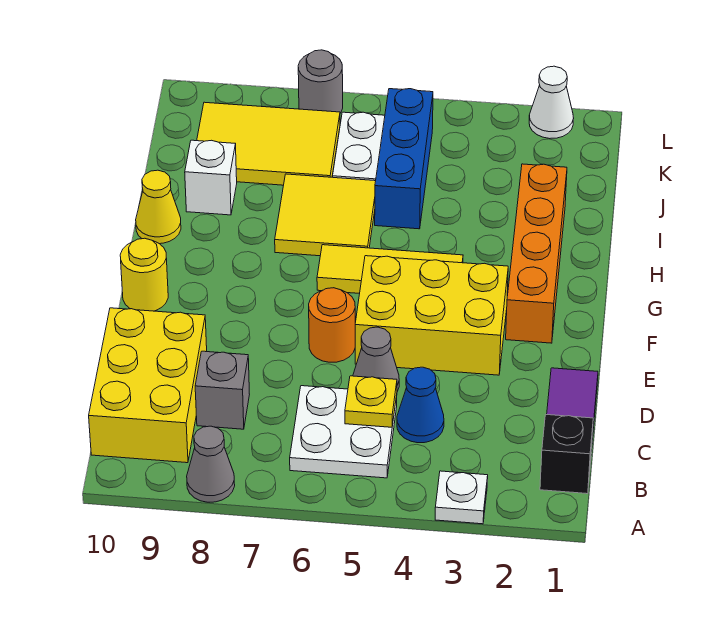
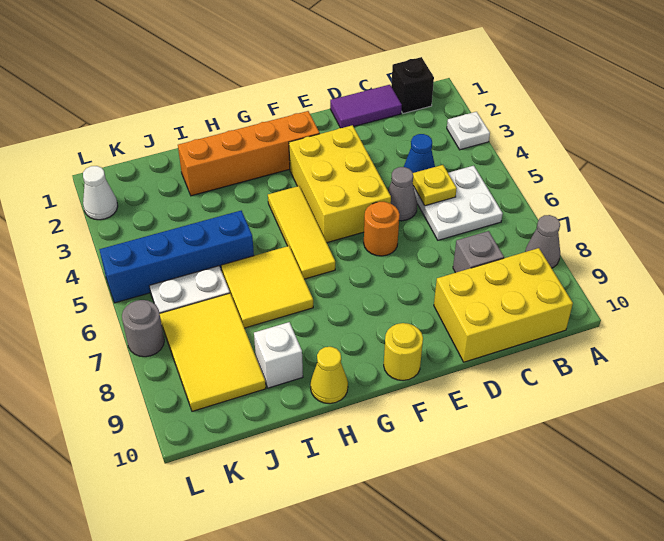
blue 1x3 brick [375,89,433,229] -> blue 1x4 brick [99,211,254,303]

